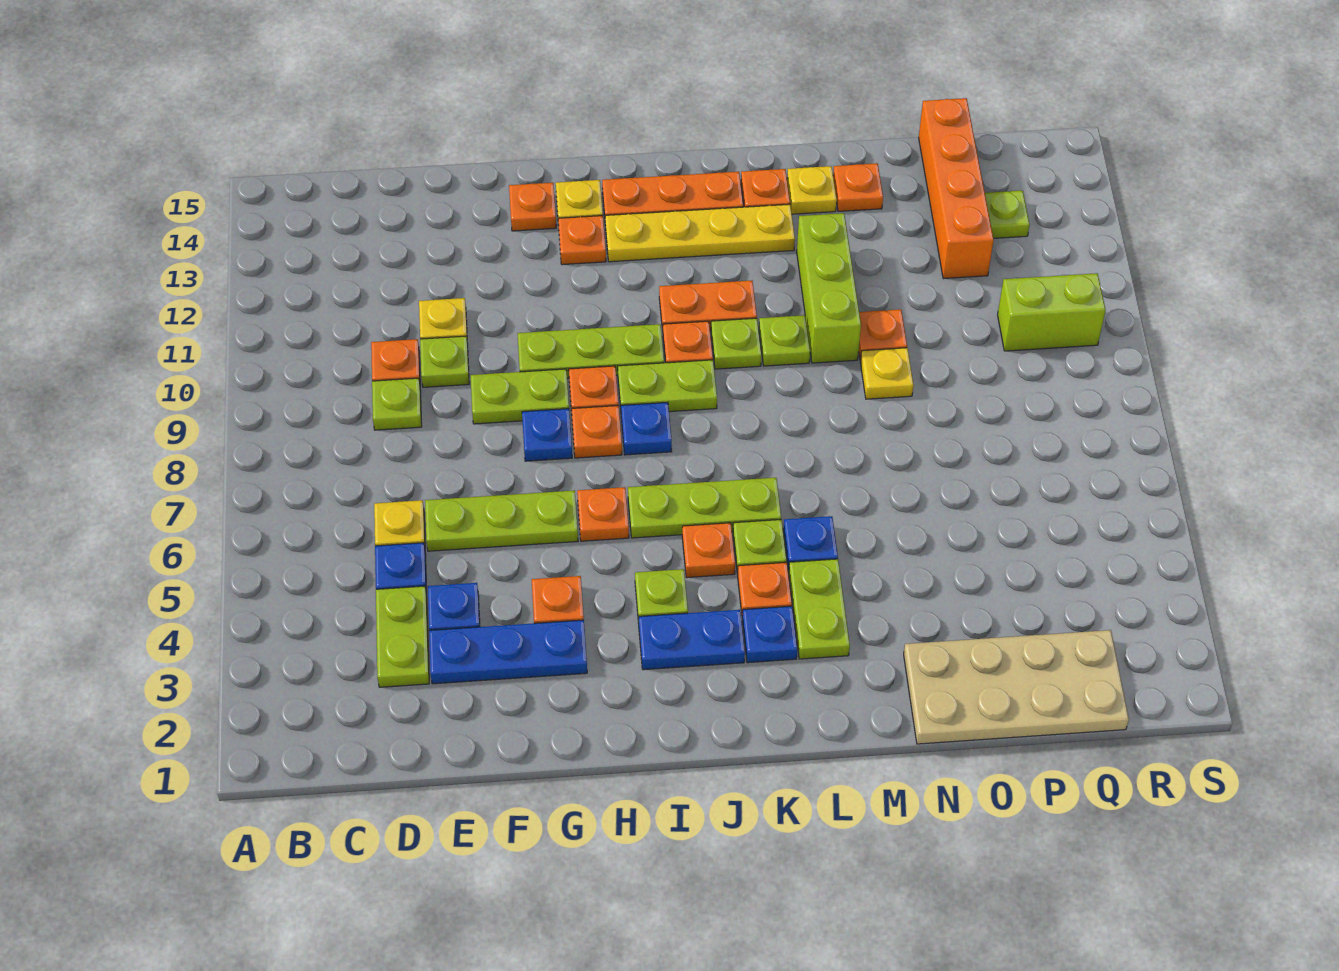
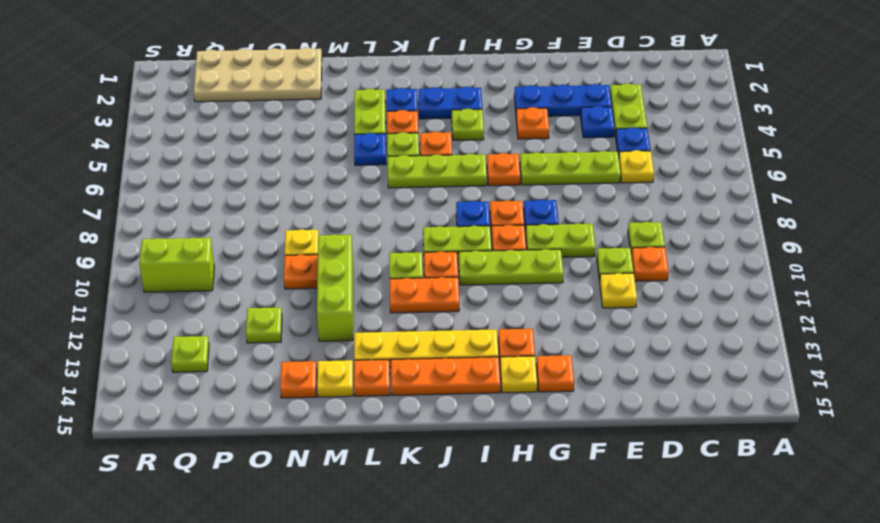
lime 1x1 plate [759,315,810,366] -> lime 1x1 plate moved to [246,307,282,343]
orange 1x4 brick [919,98,994,279] -> none

